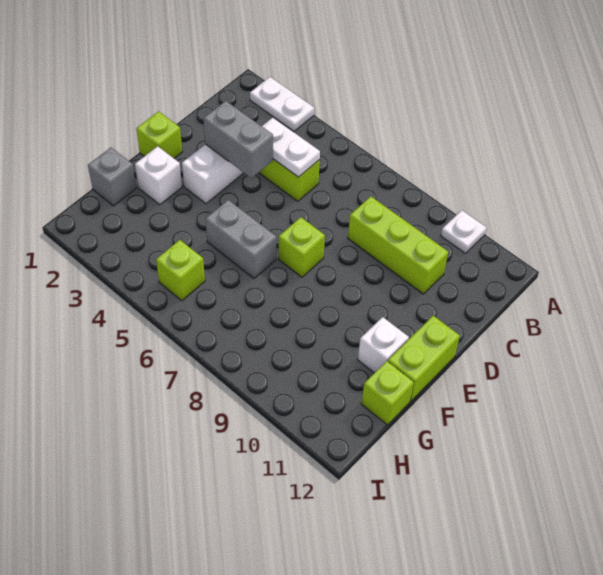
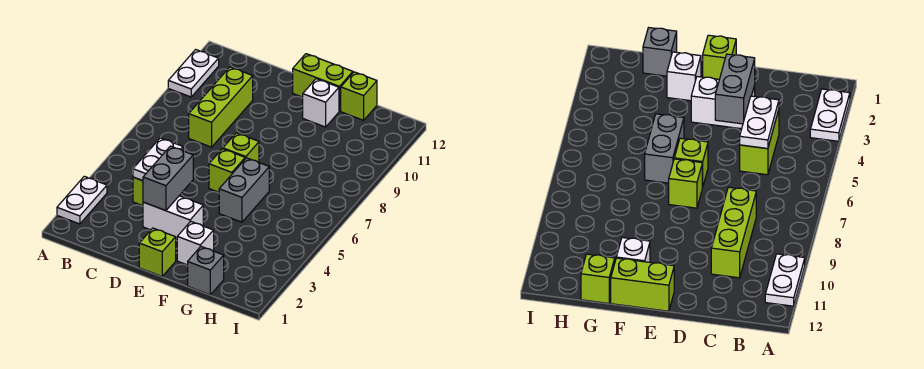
white 1x1 plate [441,210,487,253] -> white 1x2 plate [168,50,219,97]
lime 1x1 brick [156,240,205,301] -> lime 1x1 brick moved to [209,149,245,192]

